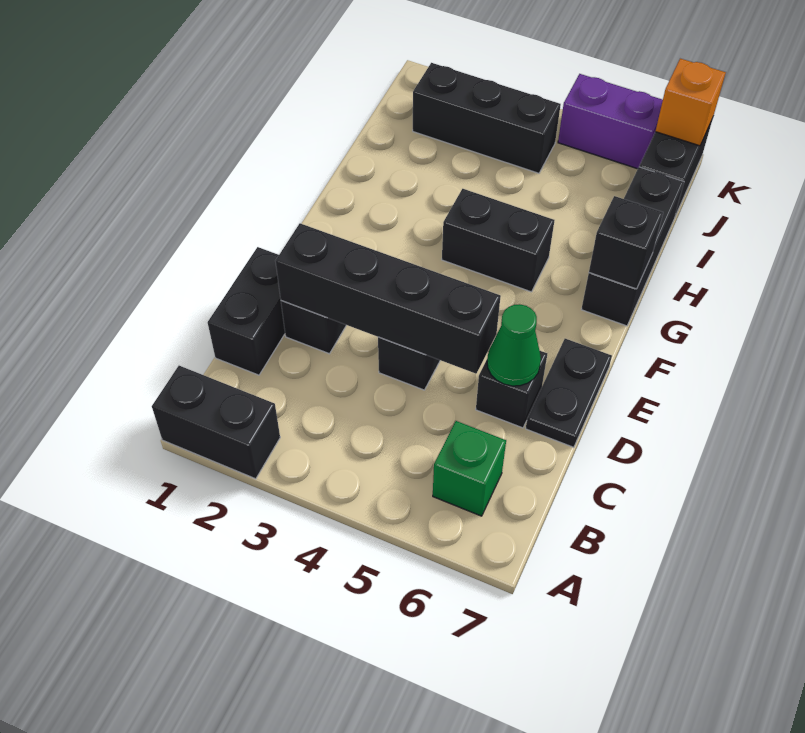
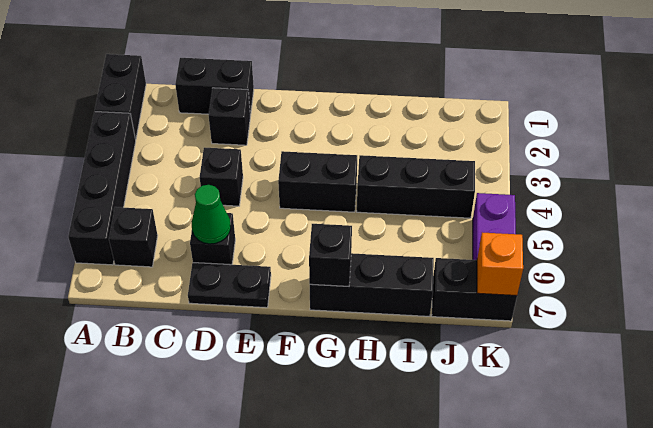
green 1x1 brick [433,421,506,516] -> black 1x1 brick [109,207,158,267]
black 1x4 brick [276,223,501,374] -> black 1x4 brick moved to [68,112,136,265]
black 1x2 brick [442,189,554,292] -> black 1x2 brick turned to [278,151,357,212]
black 1x3 brick [413,63,561,173] -> black 1x3 brick turned to [357,155,475,218]

